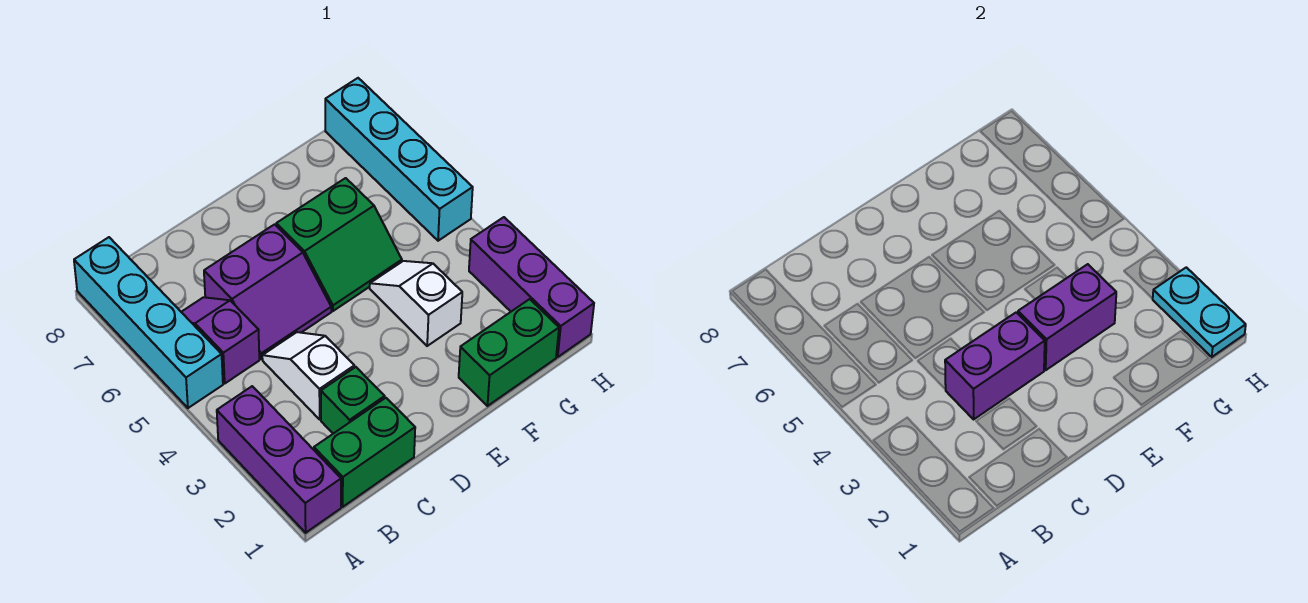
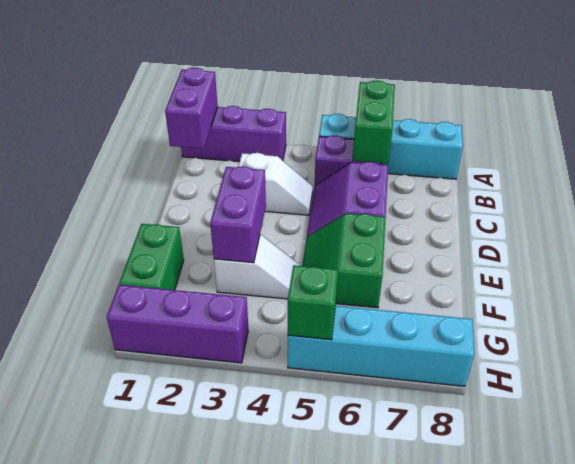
green 1x2 brick [314,398,415,507] -> green 1x2 brick moved to [353,80,395,164]
green 1x1 brick [321,367,385,434] -> green 1x1 brick moved to [288,265,338,340]
purple 1x2 brick [945,312,1045,419] -> purple 1x2 brick moved to [165,68,218,149]
cyan 1x2 plate [1153,267,1246,357] -> none

